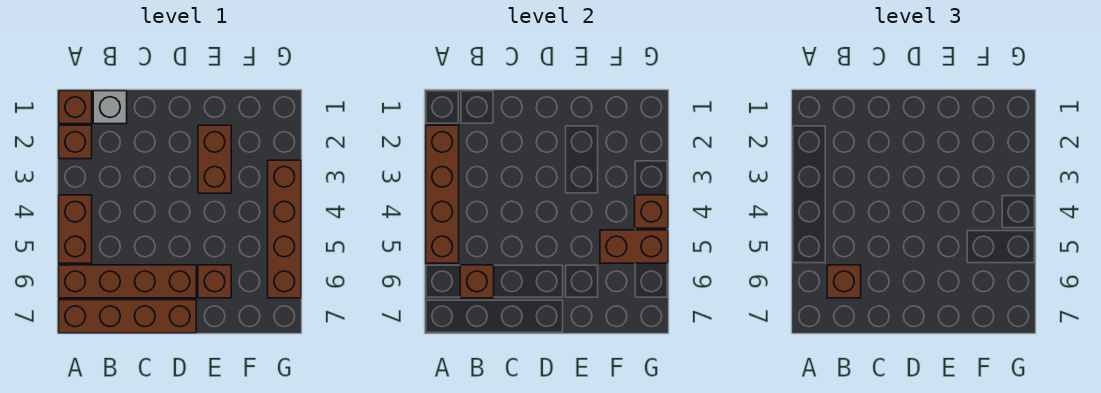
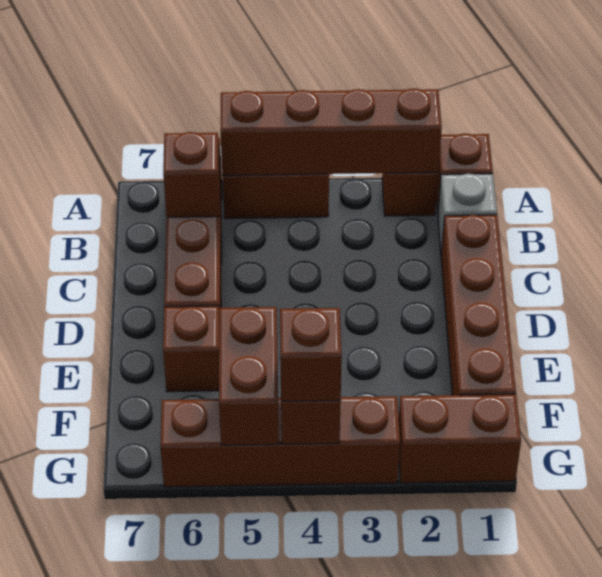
brown 1x4 brick [59,300,196,333] -> brown 1x4 brick moved to [441,215,516,395]
brown 1x1 brick [827,265,861,298] -> brown 1x1 brick moved to [280,308,342,401]
brown 1x2 brick [198,125,231,193] -> brown 1x2 brick moved to [399,394,521,483]

